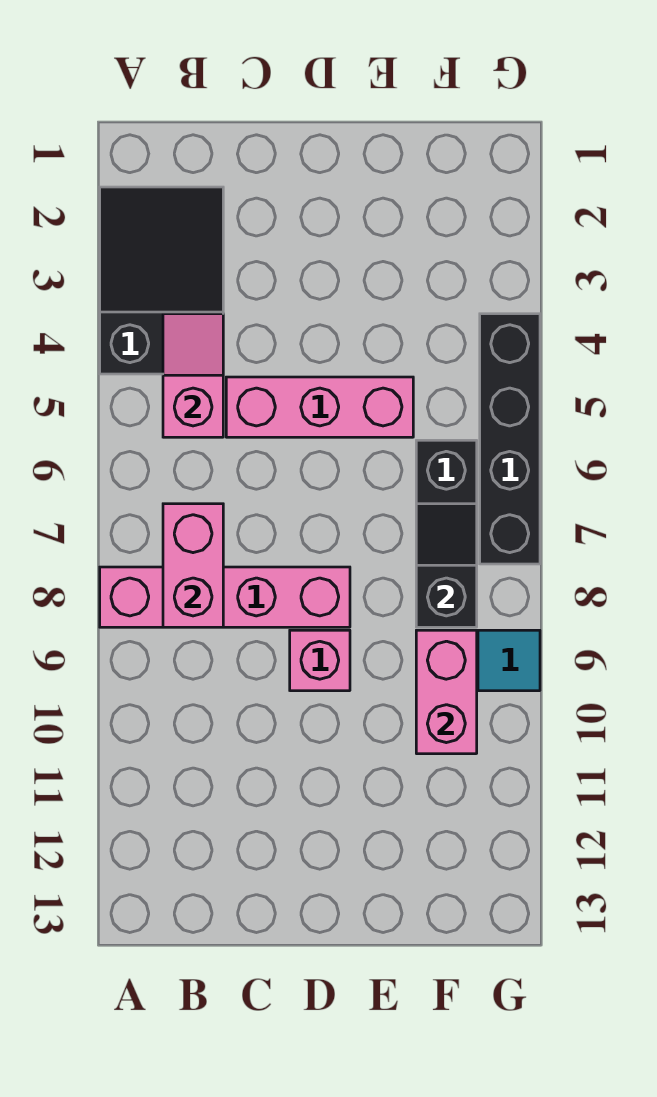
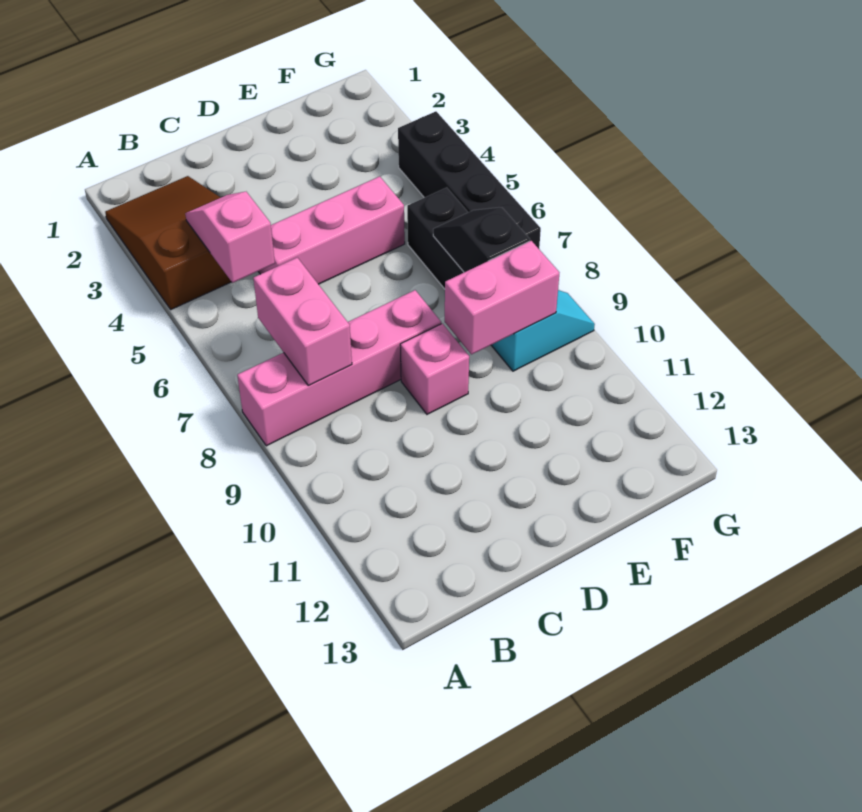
black 2x3 slope [100,187,223,374] -> brown 2x3 slope [105,176,231,309]
pink 1x2 brick [416,630,477,754] -> pink 1x2 brick turned to [445,241,559,354]

